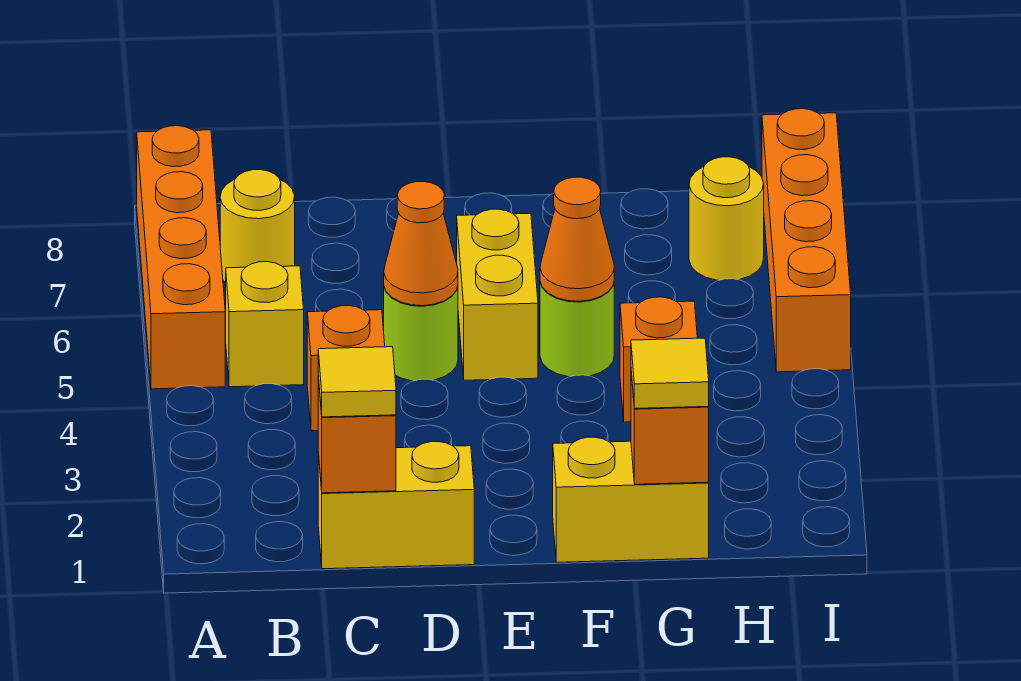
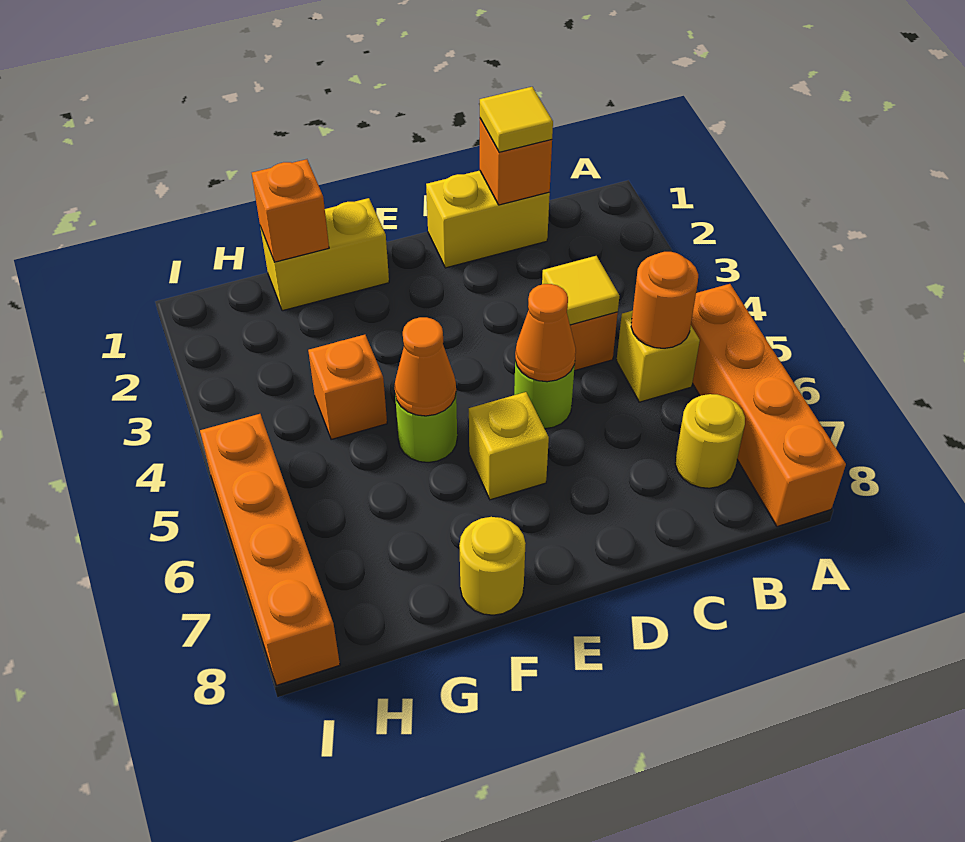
none -> orange 1x1 round brick [631,252,698,348]
yellow 1x2 brick [457,209,538,380] -> yellow 1x1 brick [469,392,549,500]
yellow 1x1 tile [631,338,709,409] -> yellow 1x1 tile moved to [542,256,619,325]
yellow 1x1 round brick [689,157,764,280] -> yellow 1x1 round brick moved to [459,517,526,615]

